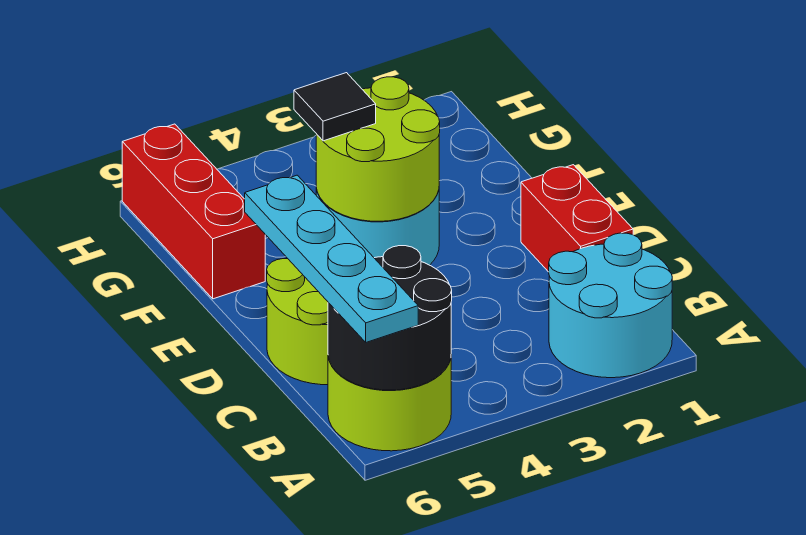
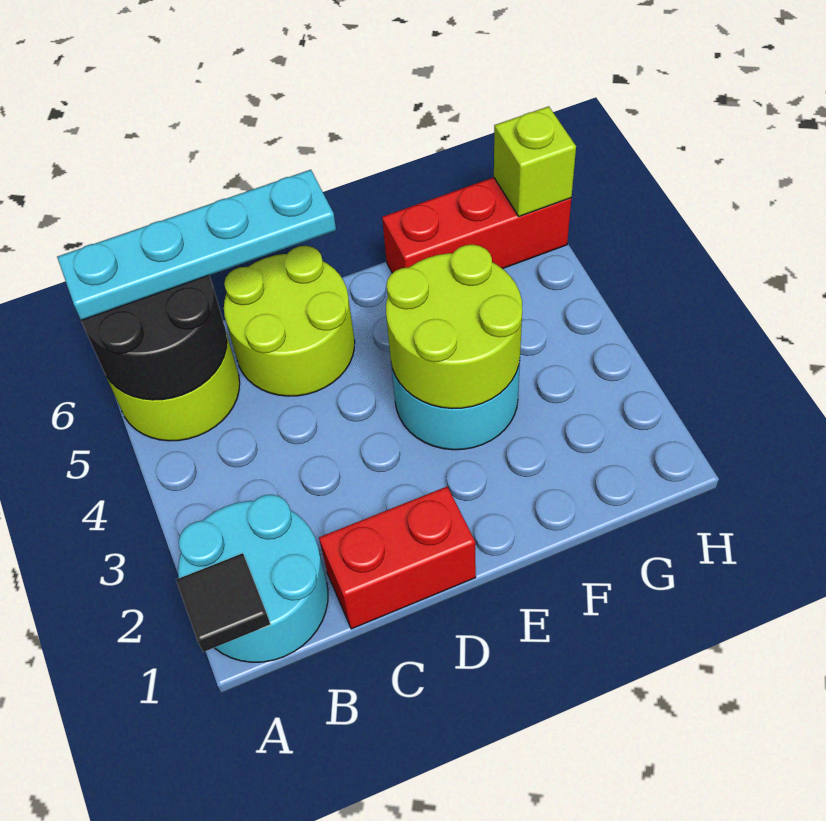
black 1x1 tile [294,73,376,141] -> black 1x1 tile moved to [176,553,271,652]
none -> lime 1x1 brick [494,106,576,216]

